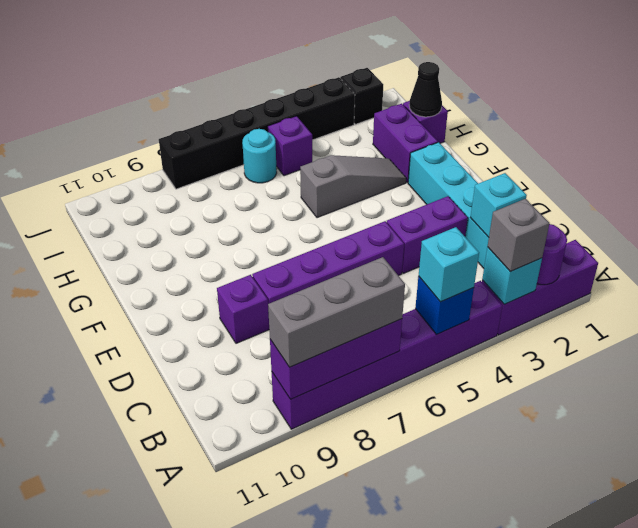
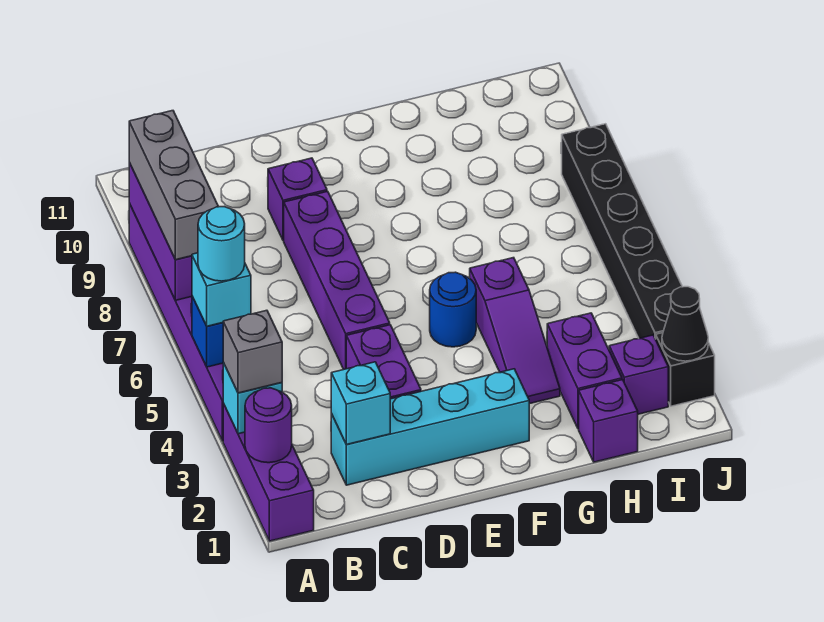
none -> blue 1x1 round brick [430,272,476,347]
purple 1x2 brick [373,104,438,183] -> purple 1x2 brick turned to [547,313,622,429]
grey 1x3 slope [300,155,406,218] -> purple 1x3 slope [470,258,560,404]
black 1x1 cone [409,62,442,117] -> black 1x1 cone moved to [662,287,708,361]
purple 1x1 brick [268,116,312,176] -> purple 1x1 brick moved to [609,335,668,414]
cyan 1x1 round brick [242,129,277,183] -> cyan 1x1 round brick moved to [198,207,245,281]

